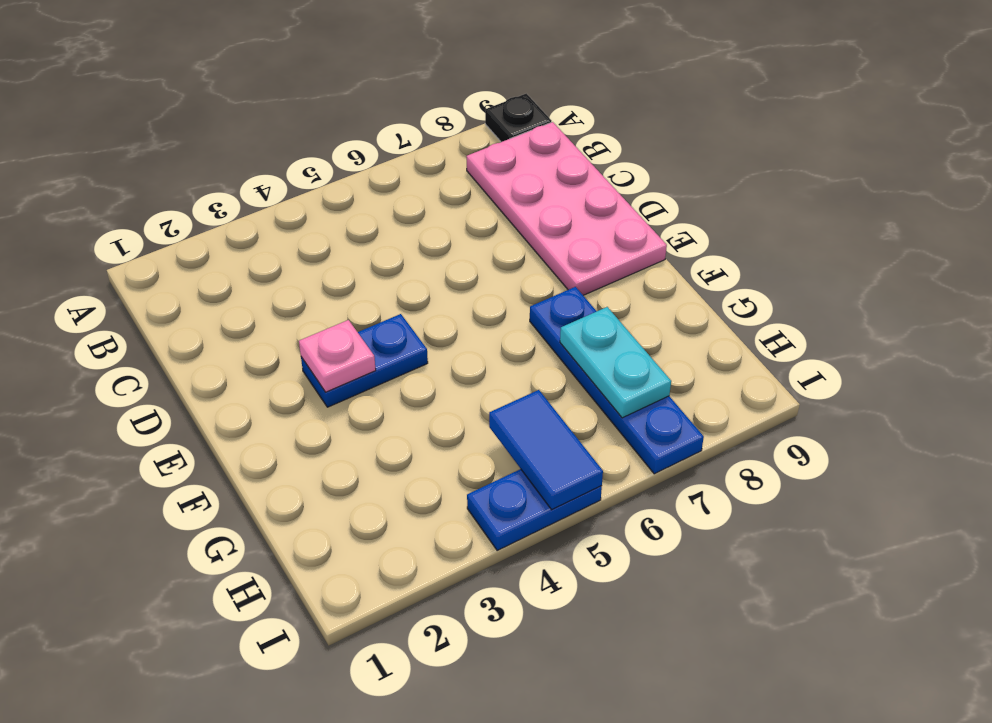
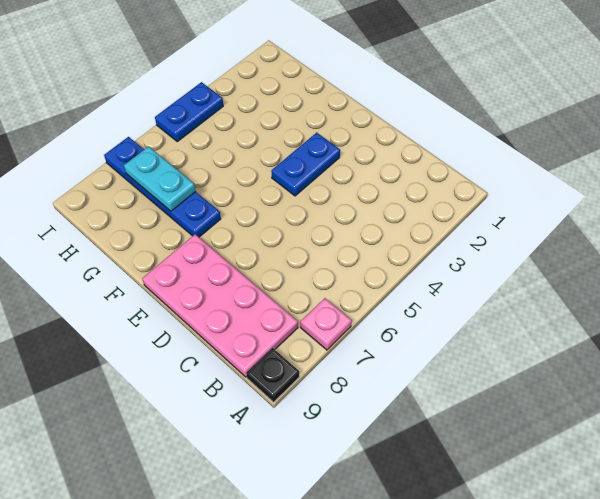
pink 1x1 plate [299,320,376,392] -> pink 1x1 plate moved to [300,298,352,350]
blue 1x2 tile [489,390,603,510] -> none

